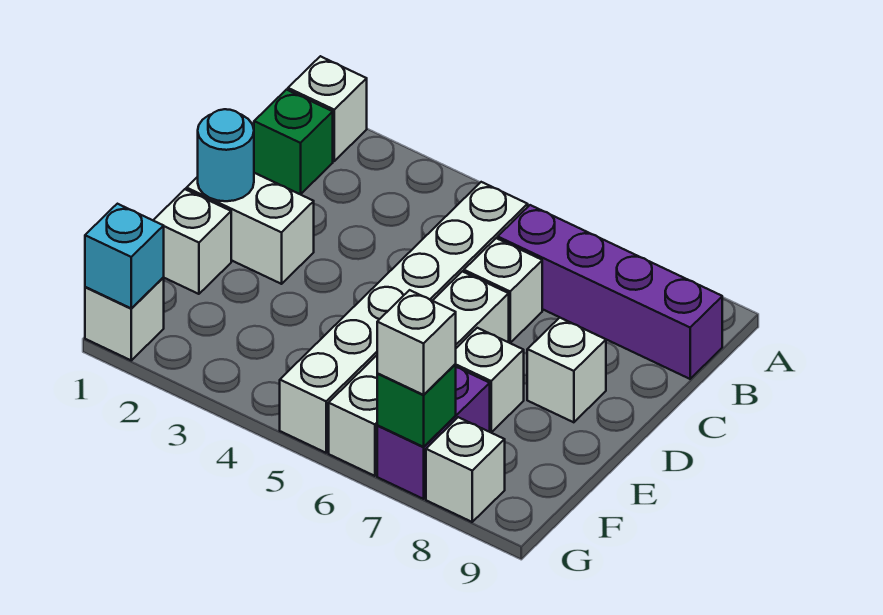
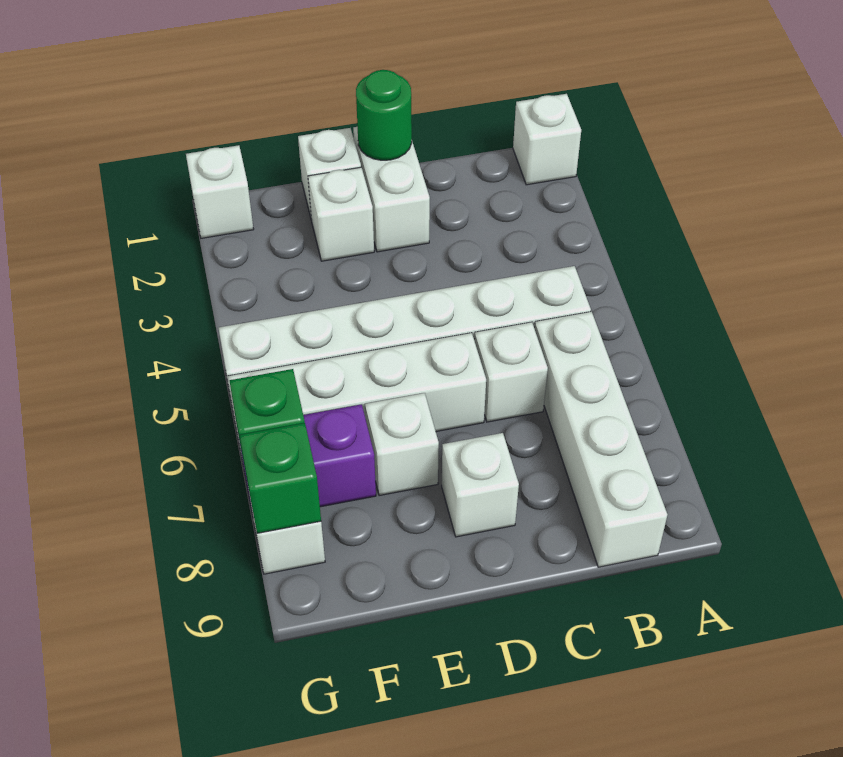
green 1x1 brick [254,90,333,194] -> green 1x1 brick moved to [240,423,321,533]
purple 1x4 brick [498,205,722,379] -> white 1x4 brick [534,312,667,567]
cyan 1x1 round brick [198,109,254,201] -> green 1x1 round brick [356,70,412,160]
cyan 1x1 brick [85,204,164,309] -> none
white 1x1 brick [377,290,456,395] -> white 1x1 brick moved to [308,167,374,261]

